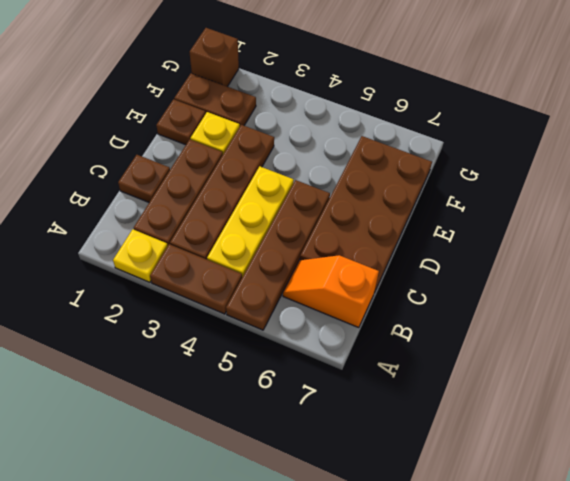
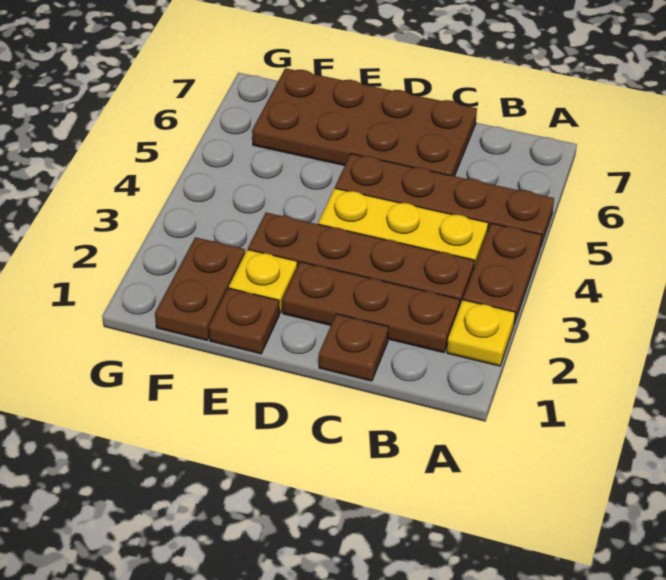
orange 1x2 slope [283,255,379,328] -> none
brown 1x1 brick [190,28,239,87] -> none

